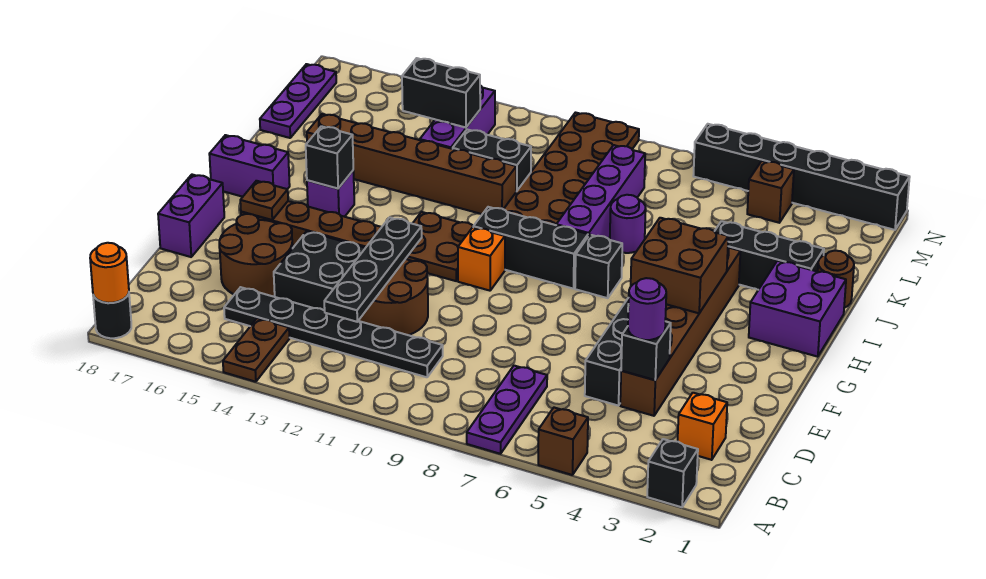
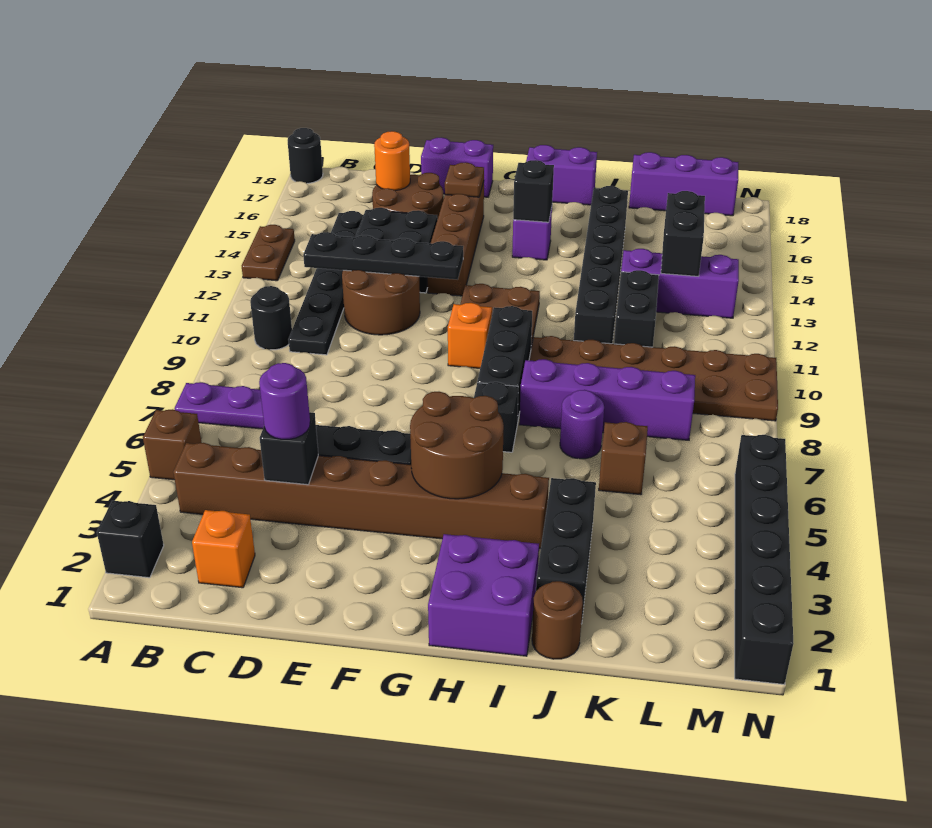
brown 1x2 plate [223,318,289,382] -> brown 1x2 plate turned to [242,225,295,281]
orange 1x1 round brick [90,243,129,303] -> orange 1x1 round brick moved to [374,131,410,191]
none -> black 1x1 round brick [250,286,292,350]
brown 1x6 brick [620,248,741,416] -> brown 1x8 brick [173,443,549,549]
brown 2x2 brick [631,218,728,313] -> brown 2x2 round brick [410,392,504,499]
purple 1x2 brick [209,135,290,197] -> purple 1x2 brick turned to [526,145,597,205]
brown 1x6 brick [307,114,516,214] -> black 1x6 brick [574,186,628,344]
purple 1x3 plate [260,64,336,138] -> purple 1x3 brick [629,152,738,216]
brown 1x1 brick [747,161,794,223] -> brown 1x1 brick moved to [599,422,648,495]

